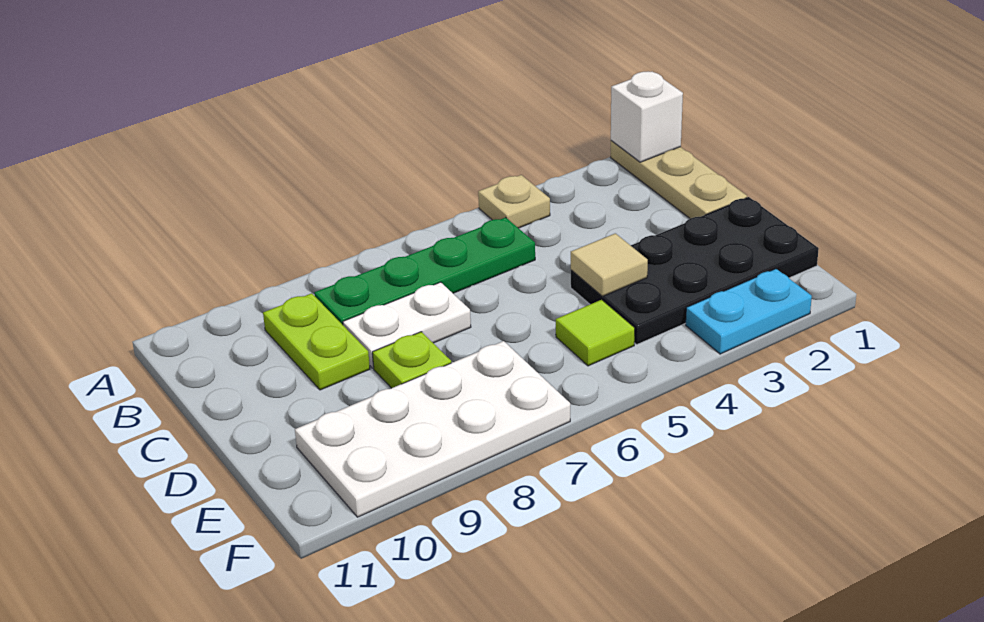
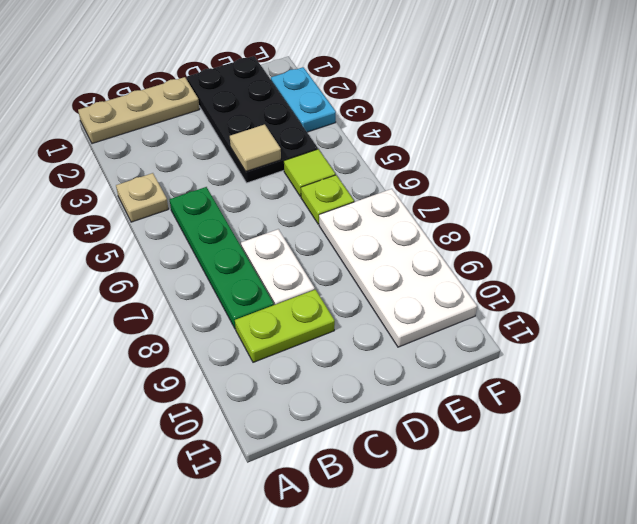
white 1x1 brick [611,71,683,162] -> none
lime 1x1 plate [372,332,451,388] -> lime 1x1 plate moved to [301,175,354,224]

